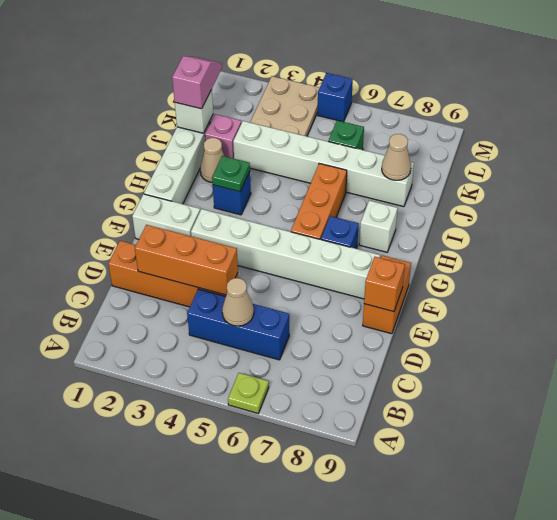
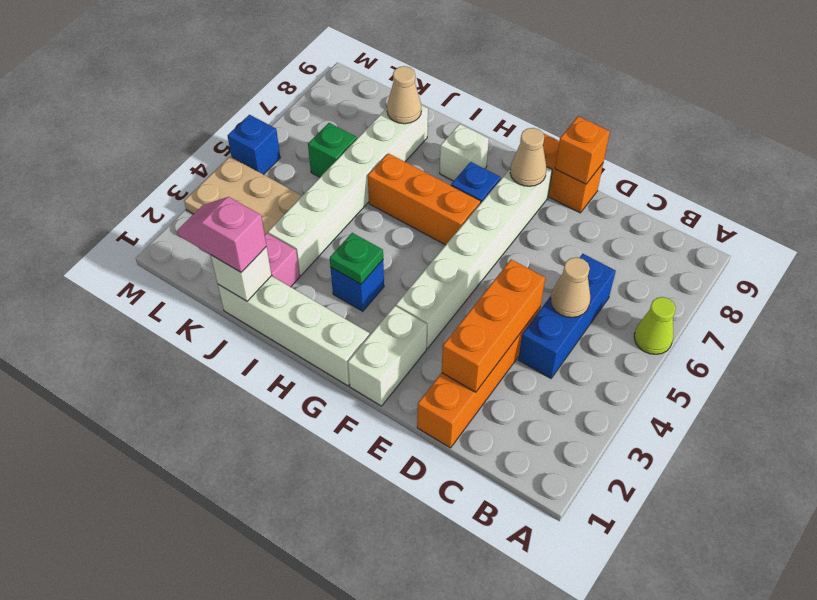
lime 1x1 plate [228,373,269,413] -> lime 1x1 cone [634,297,676,354]
tan 1x1 cone [200,138,224,182] -> tan 1x1 cone moved to [510,128,547,186]

